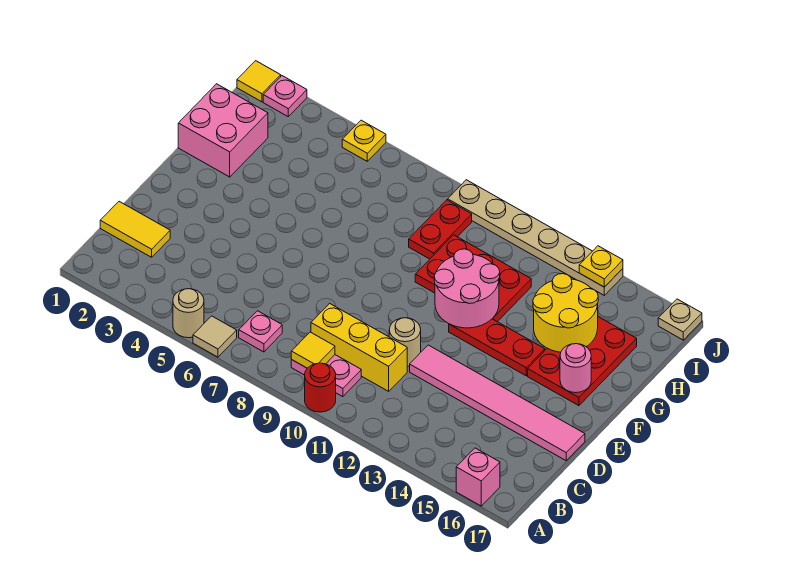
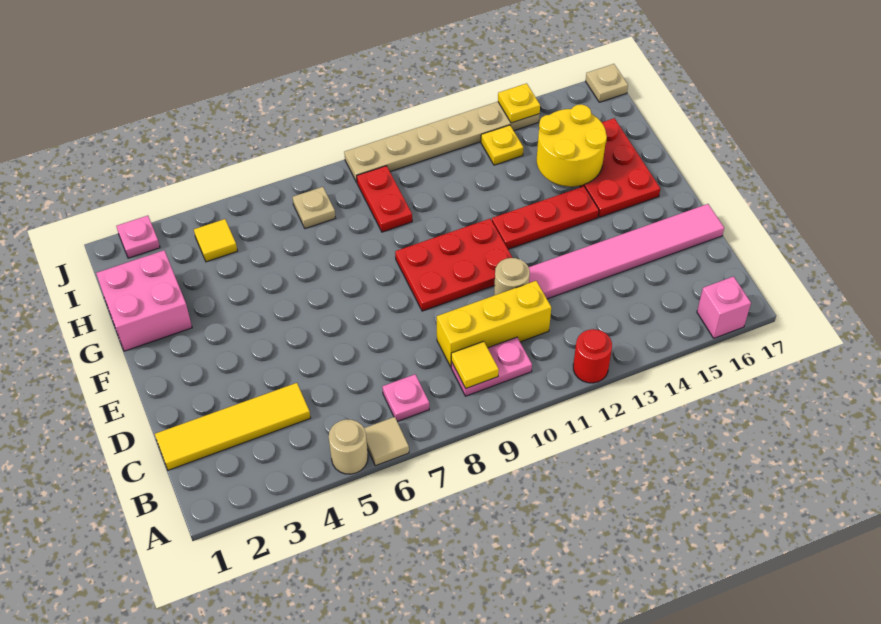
red 1x1 round brick [305,363,336,412] -> red 1x1 round brick moved to [573,329,612,383]
yellow 1x2 tile [100,202,170,257] -> yellow 1x4 tile [155,383,310,470]
pink 2x2 round brick [434,249,500,328] -> none
pink 1x1 round brick [560,344,591,393] -> none
red 2x3 plate [415,235,531,322] -> red 2x3 plate moved to [395,219,512,311]
none -> tan 1x1 plate [293,187,335,229]
yellow 1x1 tile [237,61,281,102] -> yellow 1x1 tile moved to [194,219,237,262]
yellow 1x1 plate [342,120,386,161] -> yellow 1x1 plate moved to [481,125,523,165]

